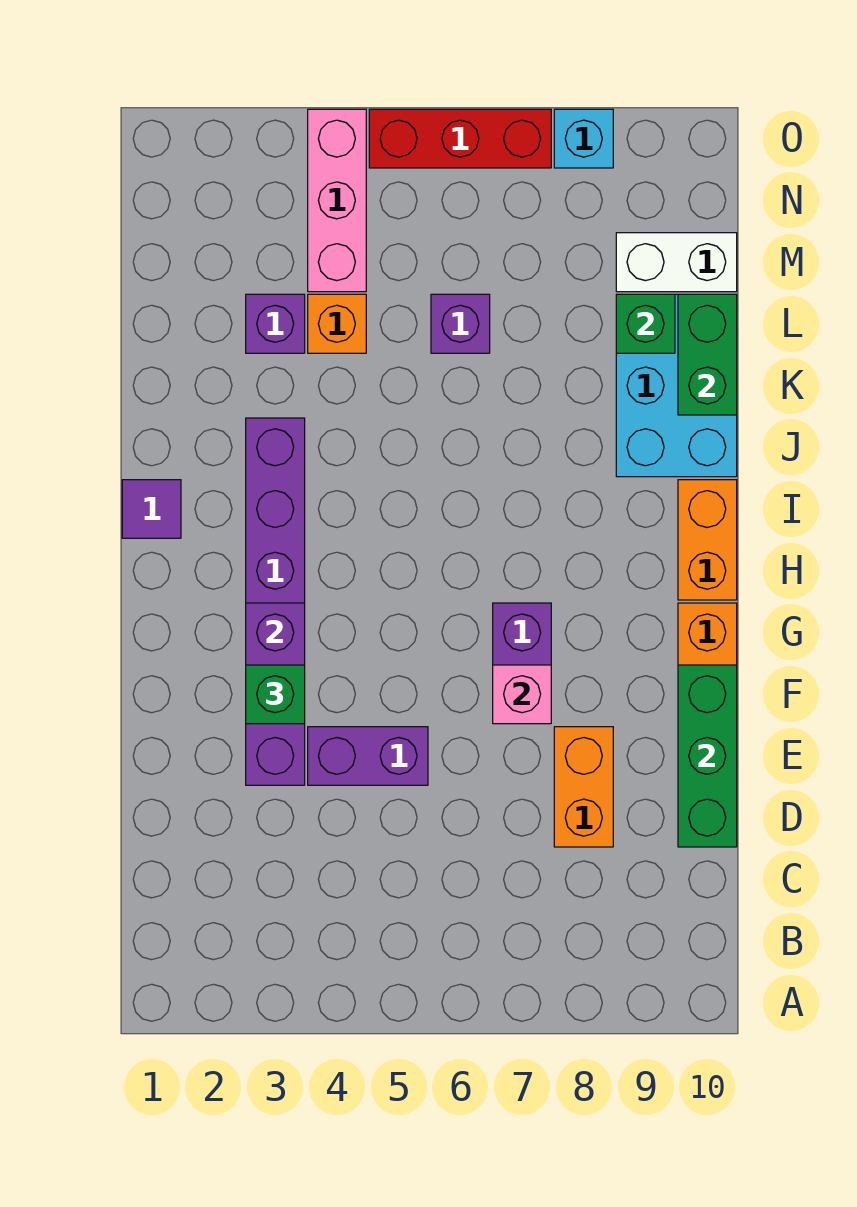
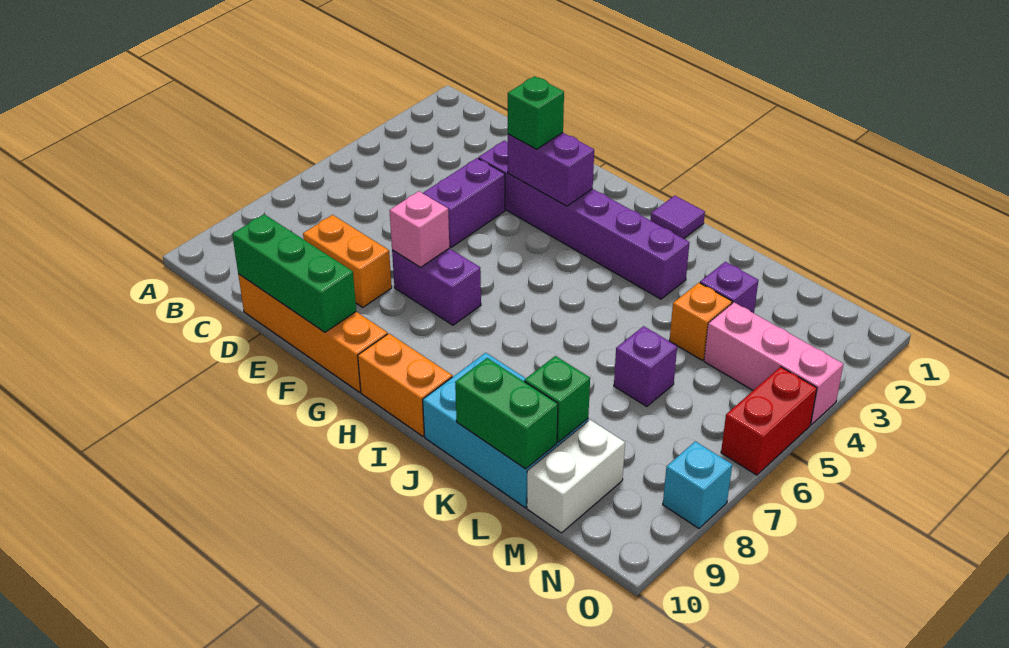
red 1x3 brick [369,109,551,168] -> red 1x2 brick [721,367,817,475]

